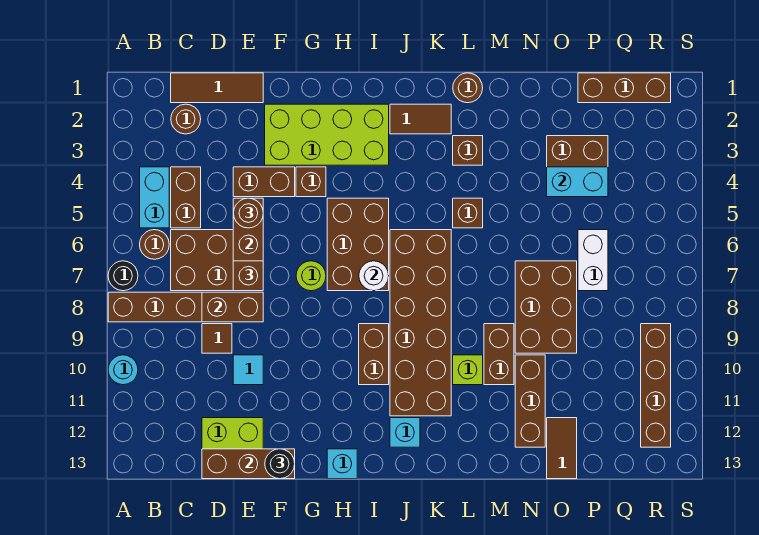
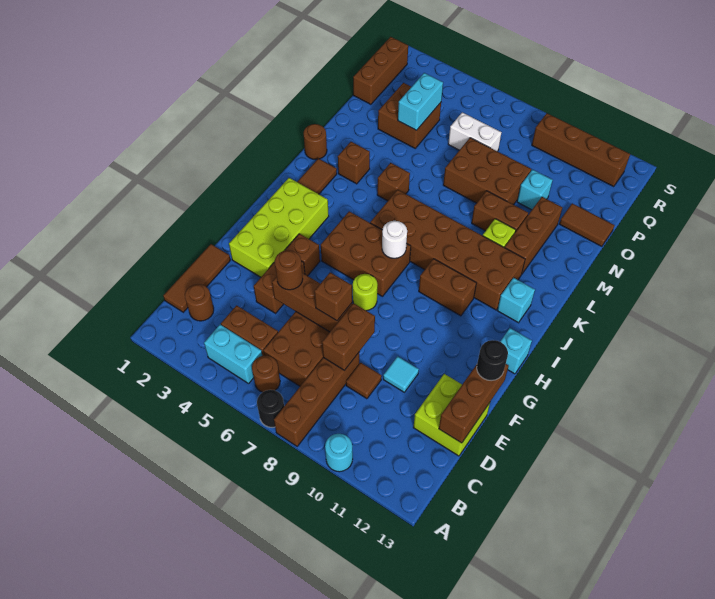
brown 1x3 brick [515,355,545,447] -> brown 1x3 brick turned to [505,197,563,274]
none -> cyan 1x1 brick [517,170,553,210]

